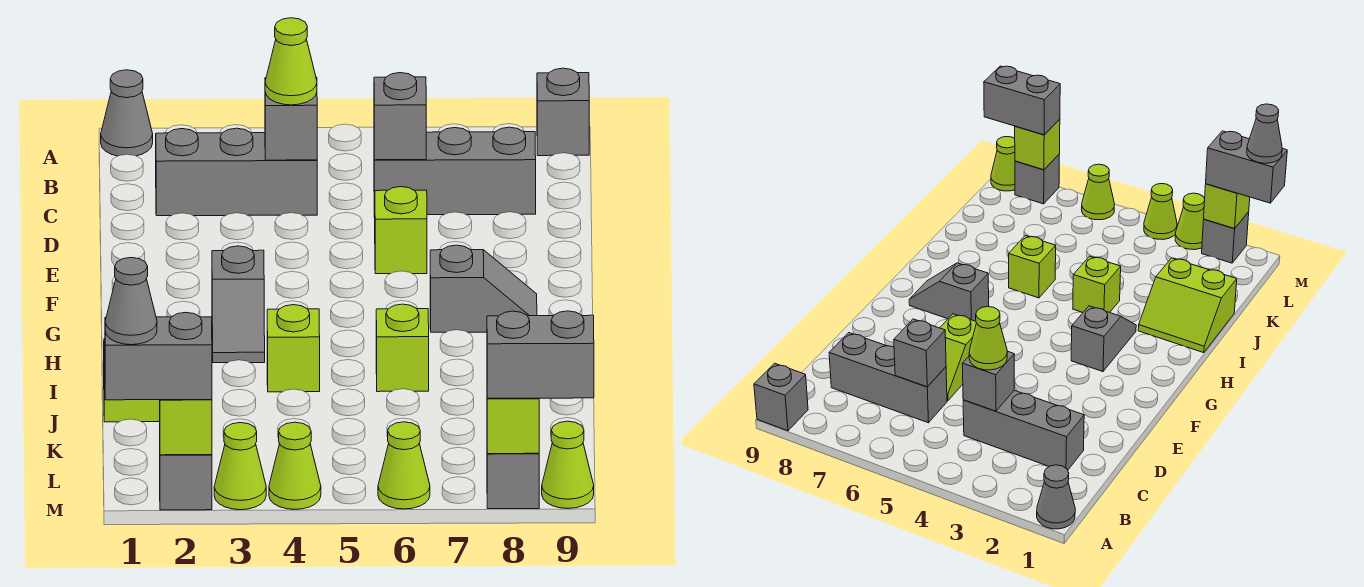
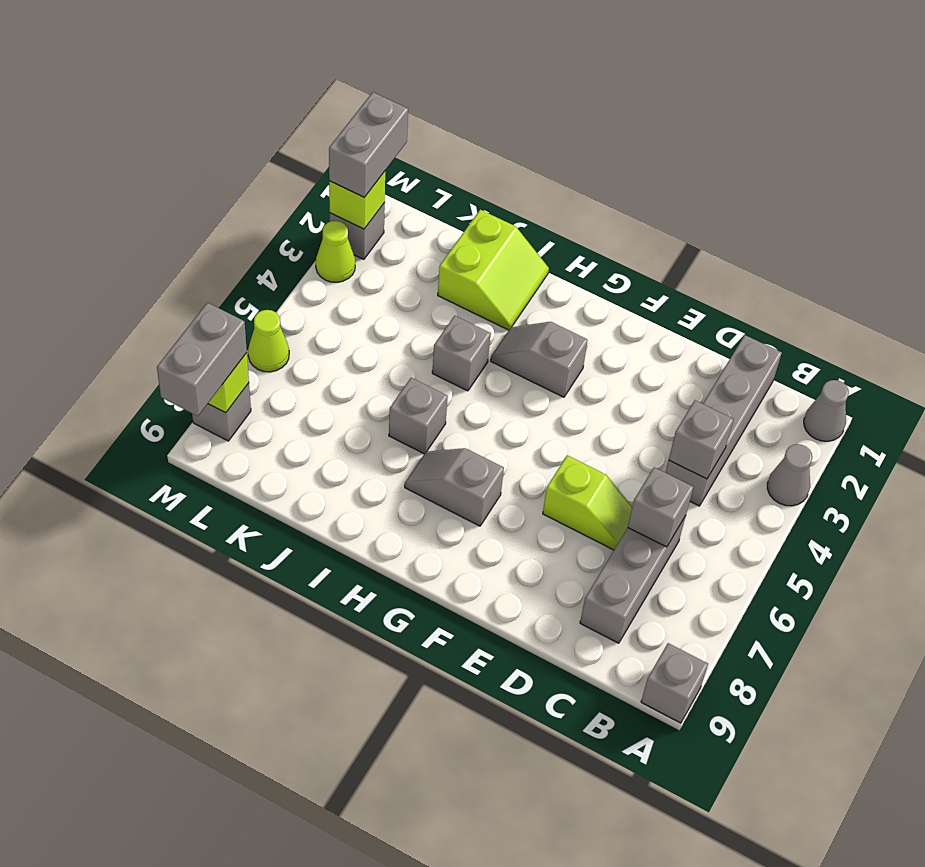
grey 1x3 brick [156,128,317,216] -> grey 1x4 brick [666,335,782,506]
lime 1x1 cone [265,18,317,105] -> none
grey 1x2 slope [430,245,537,332] -> grey 1x2 slope turned to [405,448,504,526]
lime 1x1 brick [267,305,320,392] -> grey 1x1 brick [432,316,491,391]
lime 1x1 brick [376,304,429,392] -> grey 1x1 brick [389,378,448,454]
grey 1x1 cone [105,258,157,345] -> grey 1x1 cone moved to [767,444,812,506]
lime 1x1 cone [269,422,321,509] -> none
lime 1x1 cone [542,421,594,508] -> none

